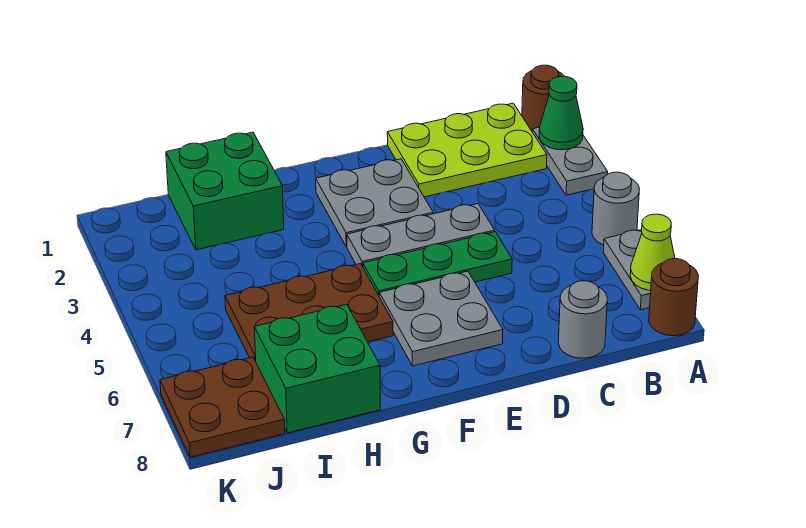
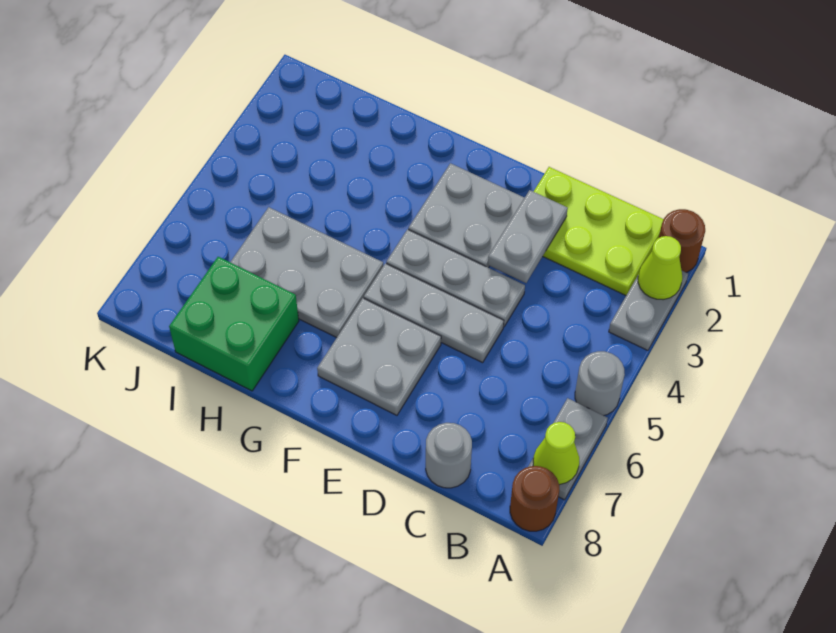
green 1x1 cone [539,76,583,150] -> lime 1x1 cone [638,236,682,300]
none -> grey 1x2 plate [488,190,568,283]
green 1x3 plate [363,232,512,295] -> grey 1x3 plate [364,263,504,363]
brown 2x3 plate [225,264,393,361] -> grey 2x3 plate [230,207,383,338]
green 2x2 brick [166,132,284,250] -> none
brown 2x2 plate [160,357,285,457] -> none

